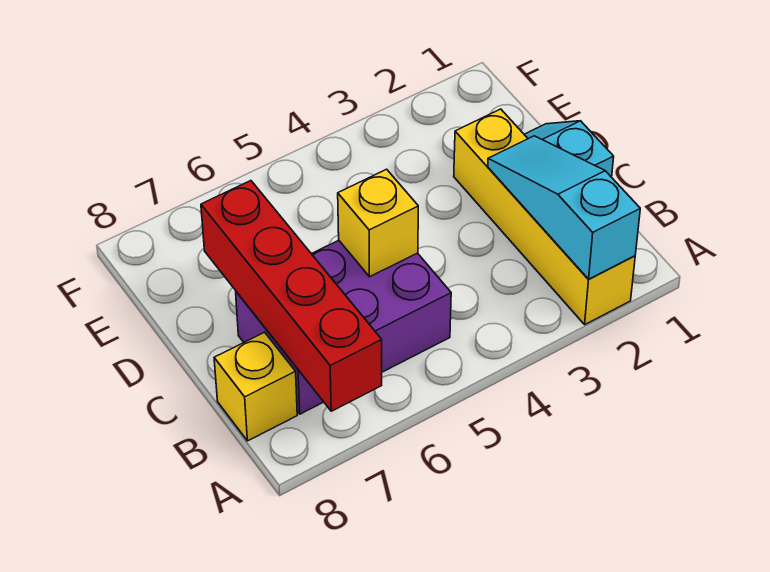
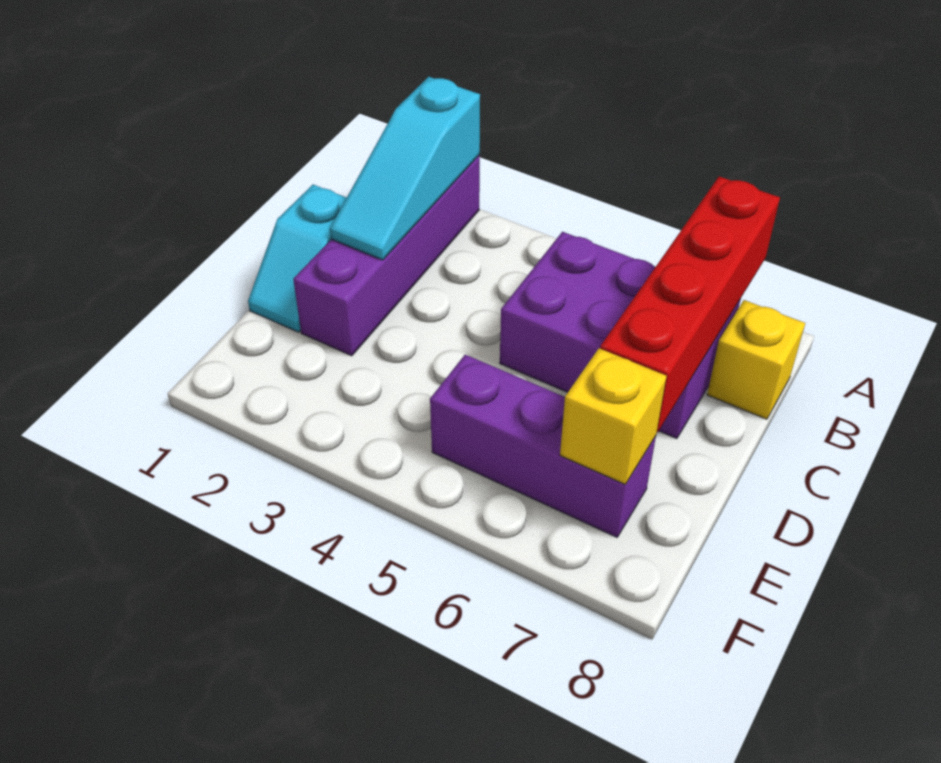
yellow 1x4 brick [454,109,635,324] -> purple 1x4 brick [293,155,480,356]
yellow 1x1 brick [338,169,418,277] -> yellow 1x1 brick moved to [560,348,666,485]
none -> purple 1x3 brick [430,355,656,537]

